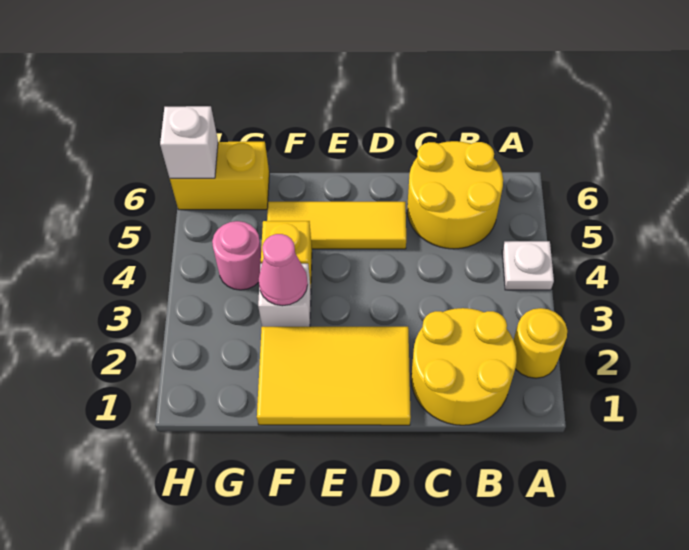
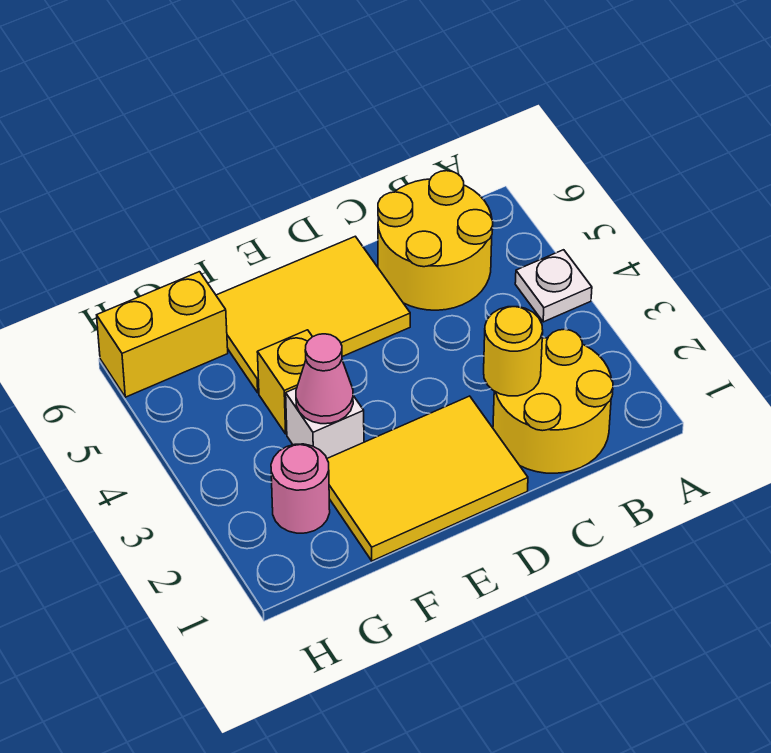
yellow 1x1 round brick [514,308,567,378] -> yellow 1x1 round brick moved to [484,307,543,396]
yellow 1x3 tile [267,202,406,249] -> yellow 2x3 tile [216,236,410,393]
pink 1x1 round brick [212,221,261,290] -> pink 1x1 round brick moved to [271,444,330,533]
white 1x1 brick [160,106,218,178] -> none

